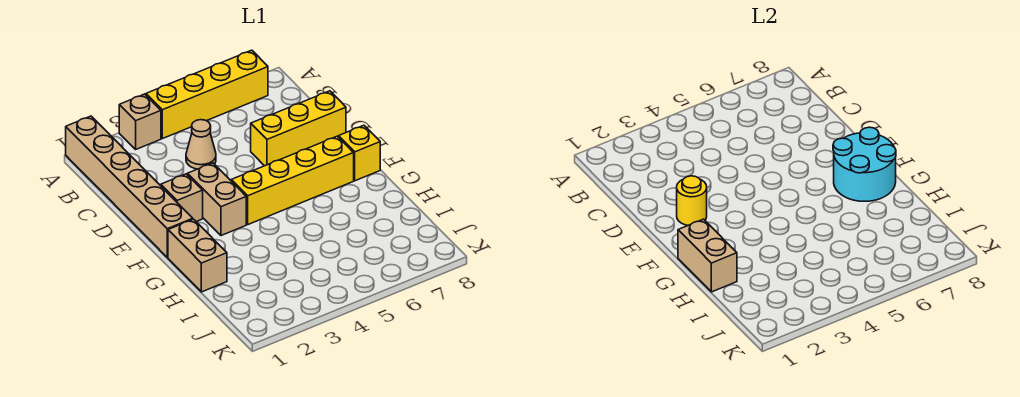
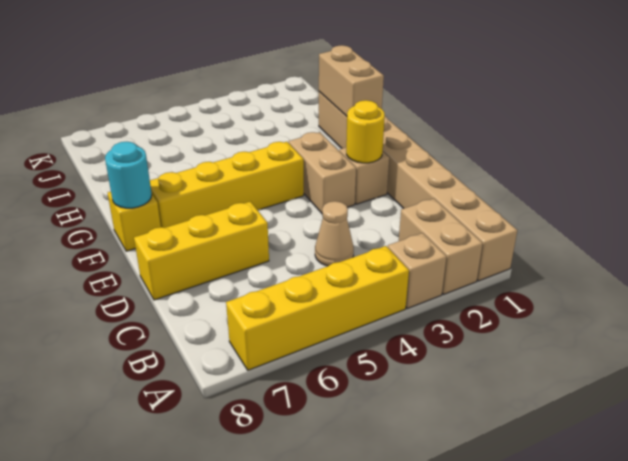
none -> tan 1x2 brick [399,199,483,295]
cyan 2x2 round brick [833,127,896,201] -> cyan 1x1 round brick [105,142,152,208]

